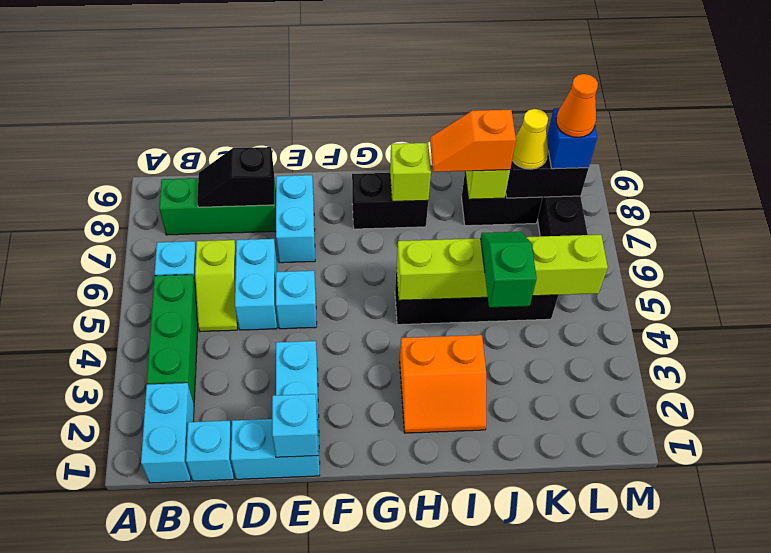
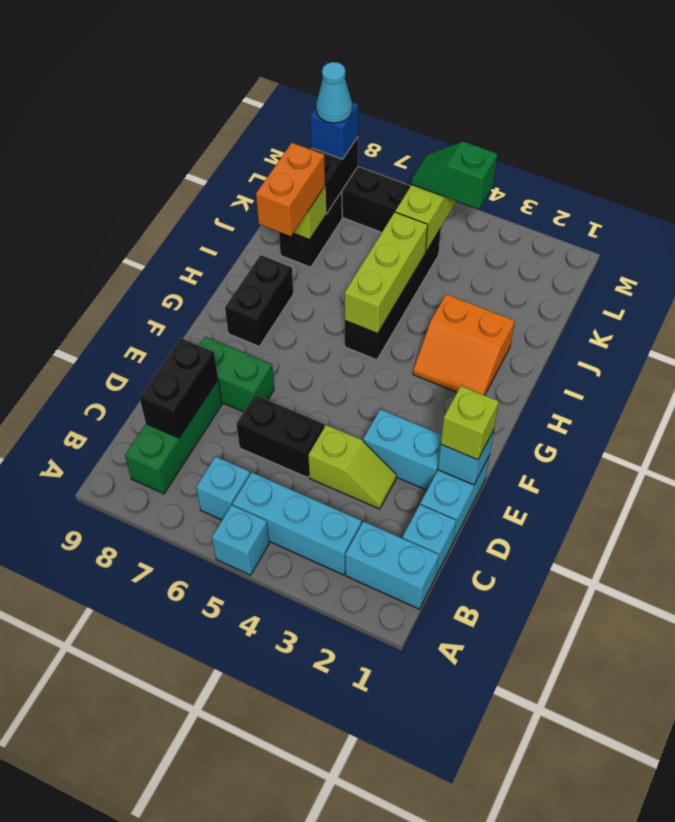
green 1x3 brick [147,275,198,403] -> cyan 1x3 brick [233,473,361,575]
lime 1x2 slope [195,240,238,332] -> lime 1x2 slope moved to [308,425,396,509]
black 1x2 slope [197,147,274,207] -> black 1x2 brick [140,338,218,438]
cyan 1x2 brick [235,239,277,330] -> black 1x2 brick [236,395,324,478]
cyan 1x1 brick [276,271,317,329] -> cyan 1x1 brick moved to [212,505,269,575]
cyan 1x2 brick [276,175,315,263] -> green 1x2 brick [199,337,274,412]
orange 2x2 slope [400,335,486,433] -> orange 2x2 slope turned to [413,294,515,395]
lime 1x1 brick [390,143,431,202] -> lime 1x1 brick moved to [441,386,499,460]
orange 1x2 slope [430,110,516,172] -> orange 1x2 brick [256,143,325,236]
green 1x2 slope [481,232,537,307] -> green 1x2 slope moved to [412,142,497,209]
yellow 1x1 cone [512,109,548,169] -> none
orange 1x1 cone [556,74,598,137] -> cyan 1x1 cone [316,62,352,123]

